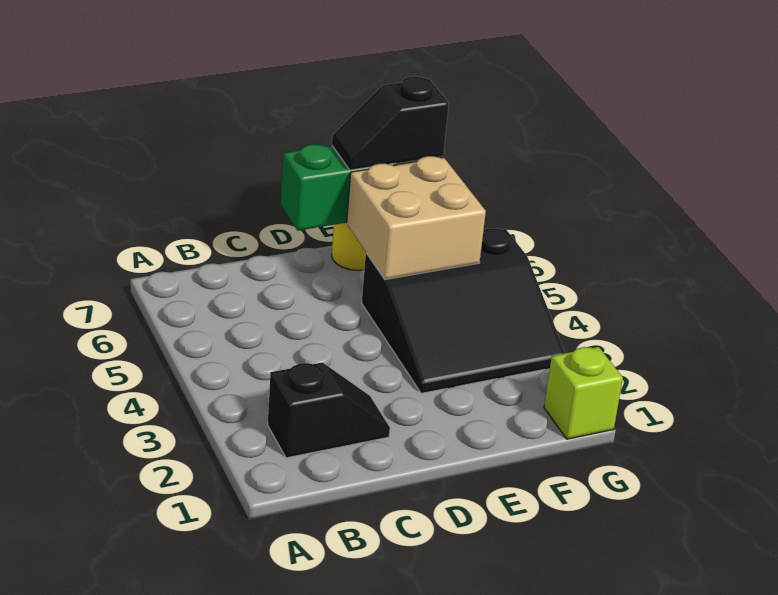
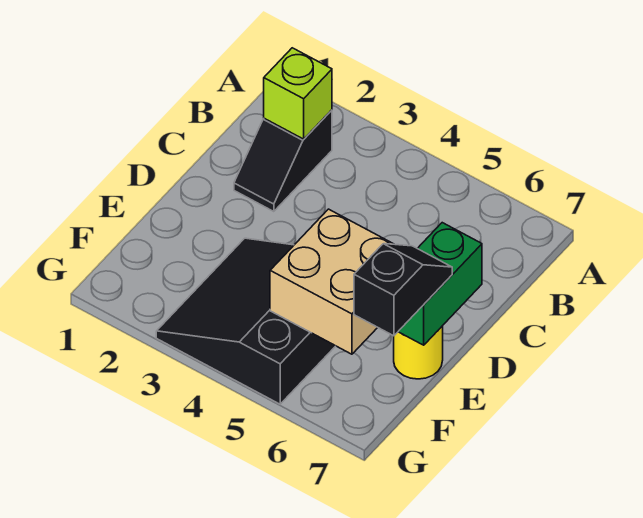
lime 1x1 brick [544,347,623,439] -> lime 1x1 brick moved to [264,48,332,139]

